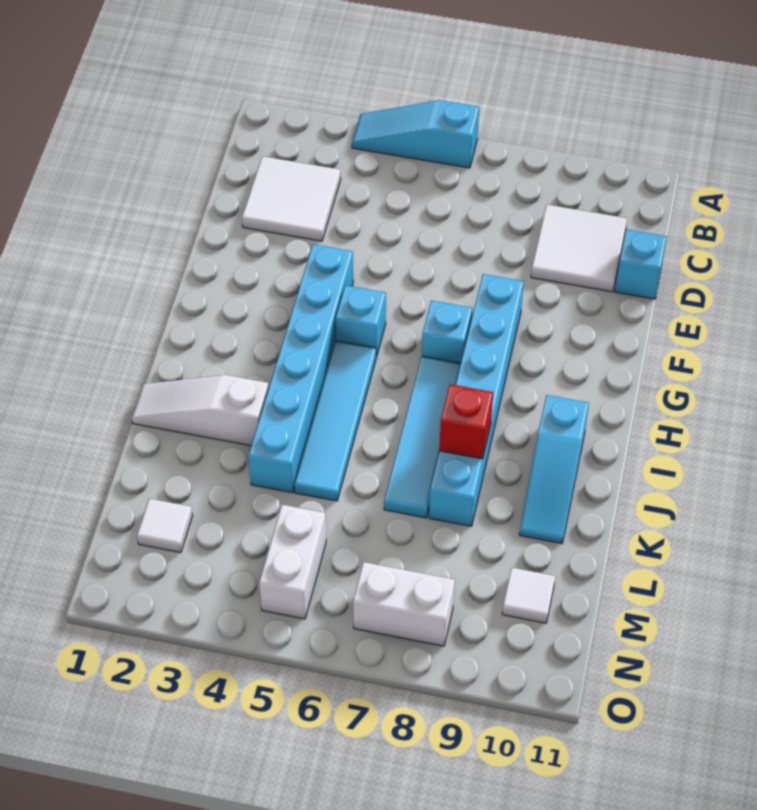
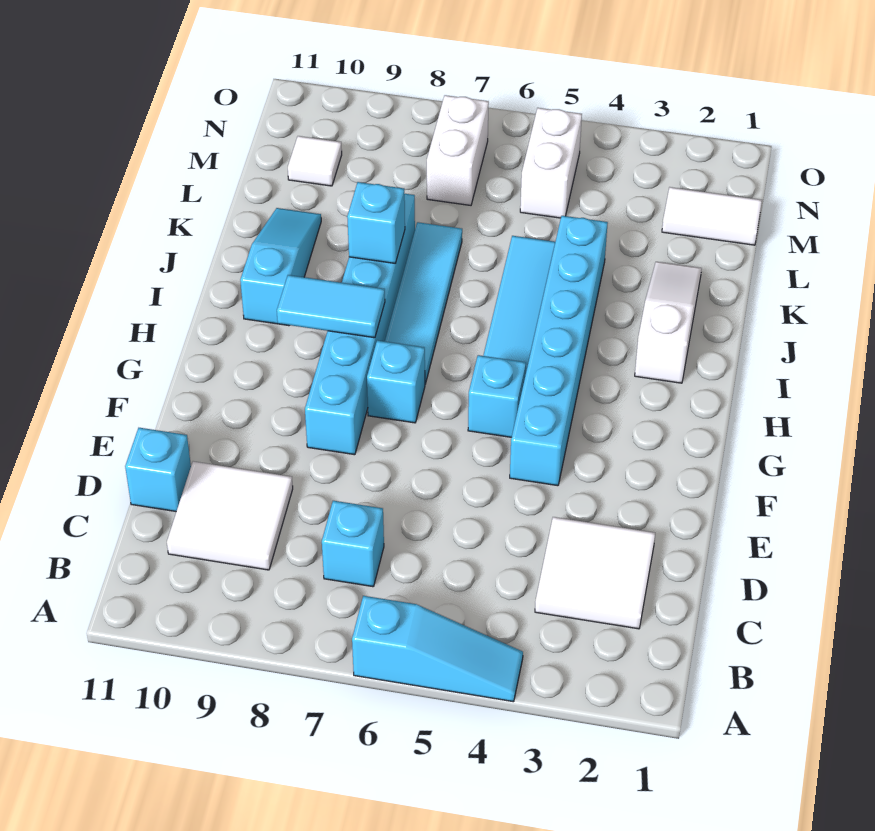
none -> cyan 1x1 brick [322,501,384,587]
none -> cyan 1x2 tile [277,275,385,338]
white 1x3 slope [132,375,269,446] -> white 1x3 slope turned to [635,262,702,383]
red 1x1 brick [439,384,493,459] -> cyan 1x1 brick [347,182,405,264]
white 1x1 tile [137,499,193,553] -> white 1x2 tile [662,187,762,245]
white 1x2 brick [353,562,455,646] -> white 1x2 brick turned to [427,95,489,205]

